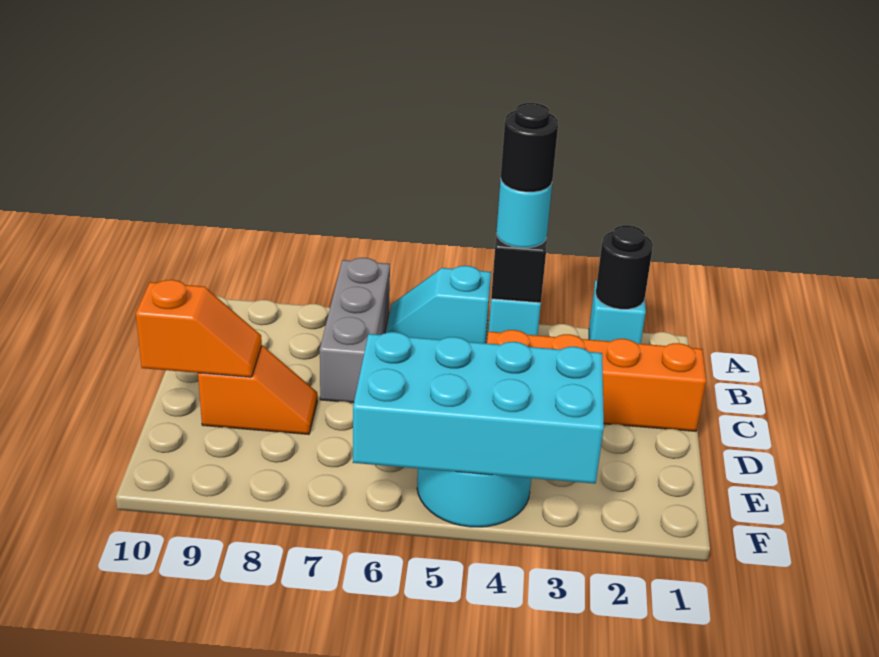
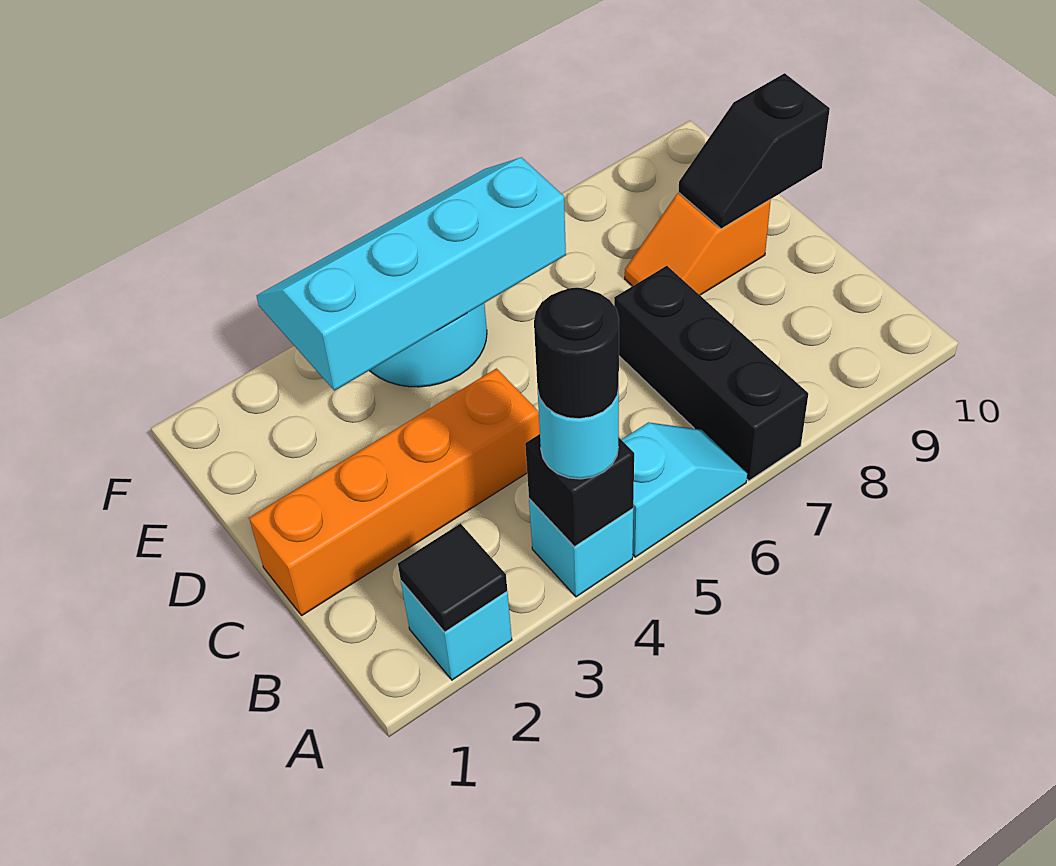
black 1x1 round brick [596,225,653,309] -> black 1x1 tile [398,524,507,632]
grey 1x3 brick [320,258,390,403] -> black 1x3 brick [614,266,808,481]
orange 1x2 slope [136,280,262,377] -> black 1x2 slope [679,73,830,229]
cyan 2x4 brick [353,332,604,484] -> cyan 2x4 slope [257,158,566,391]

